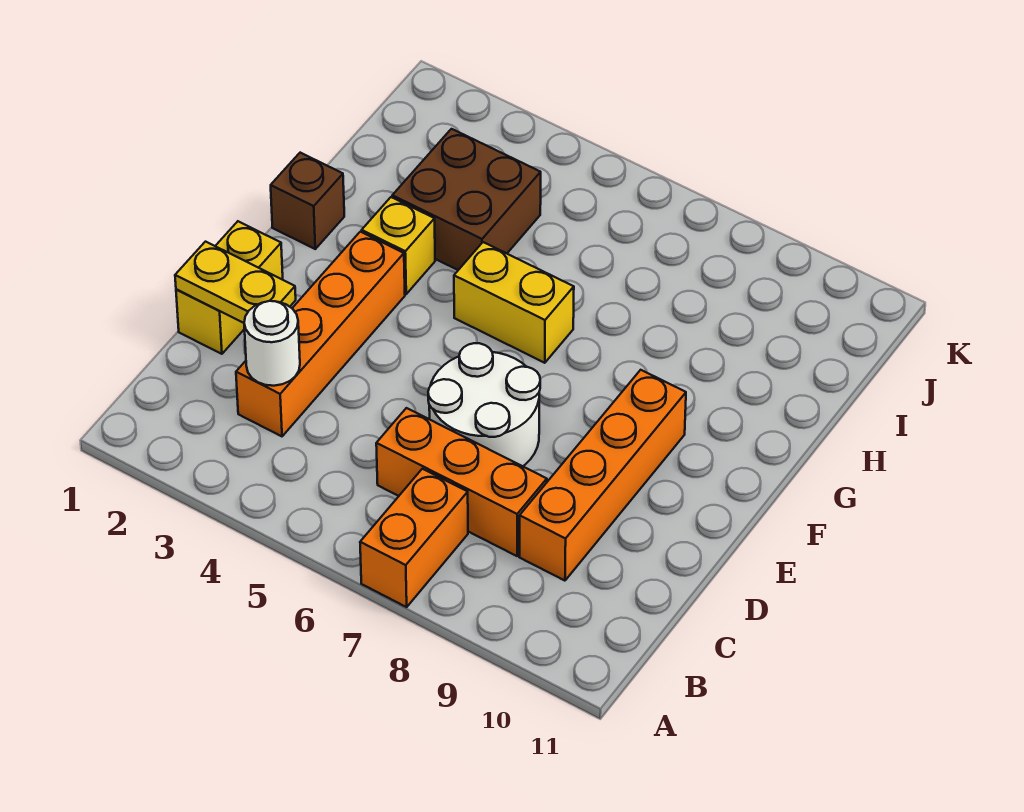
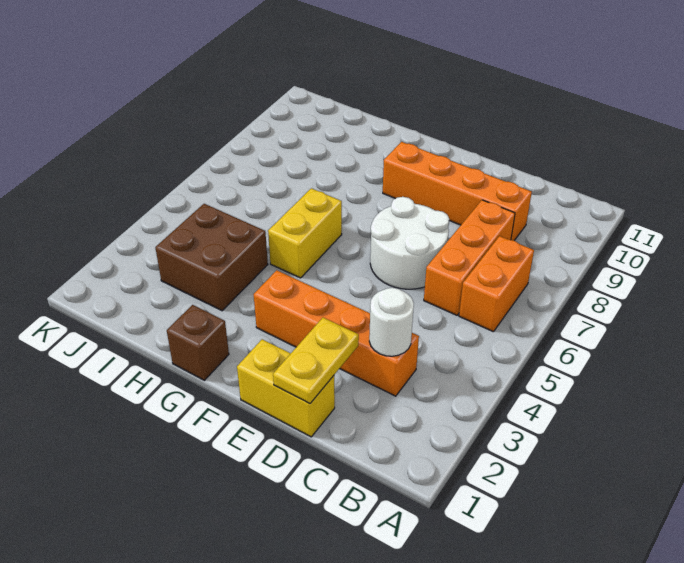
orange 1x2 brick [360,469,468,607] -> orange 1x2 brick turned to [459,236,534,332]
yellow 1x1 brick [362,197,435,294] -> none

